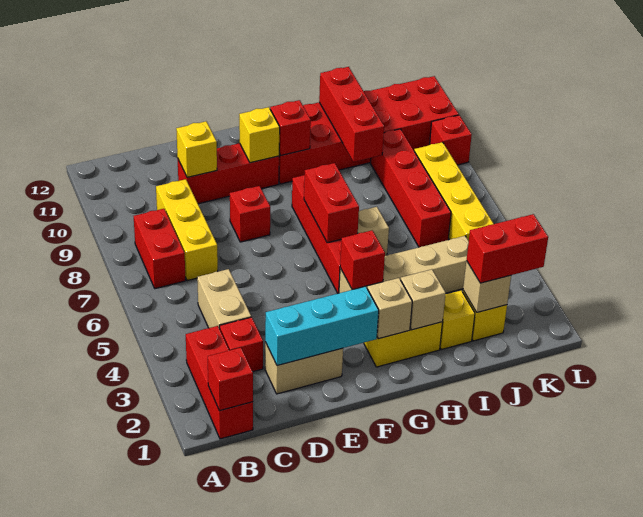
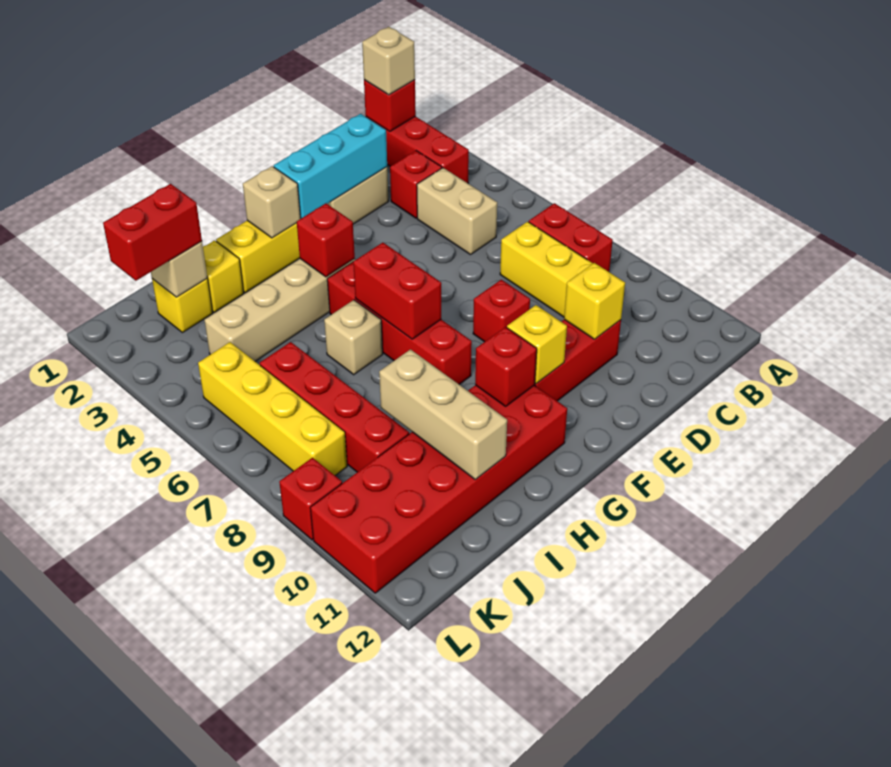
tan 1x1 brick [401,269,446,330] -> tan 1x1 brick moved to [362,27,415,95]
red 1x3 brick [319,67,384,162] -> tan 1x3 brick [379,350,507,480]

